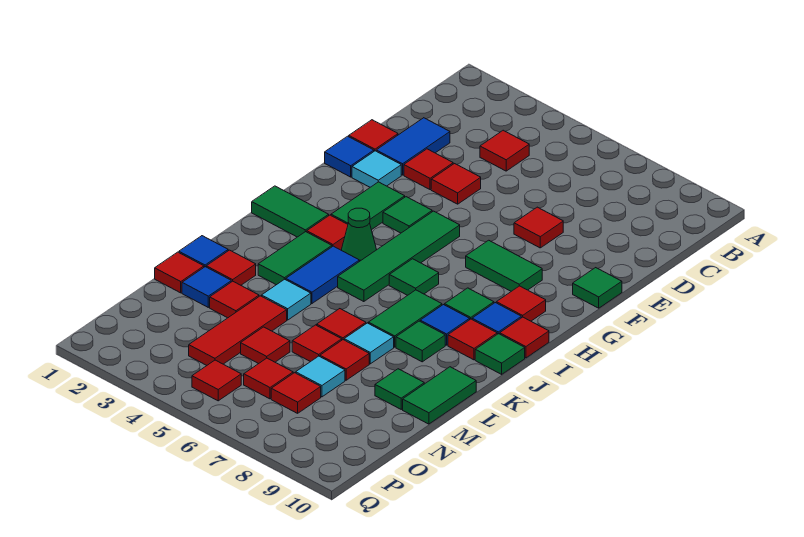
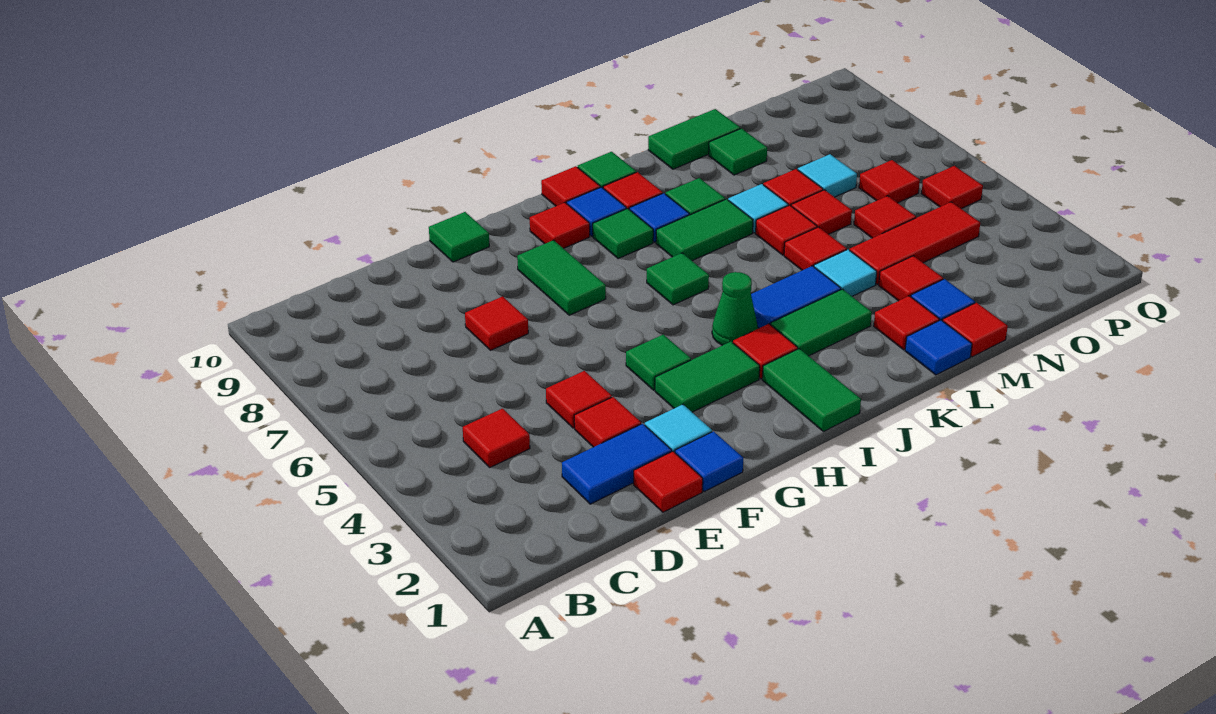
green 1x4 tile [338,211,460,302] -> none
red 1x1 tile [271,373,321,413] -> red 1x1 tile moved to [784,227,847,270]

